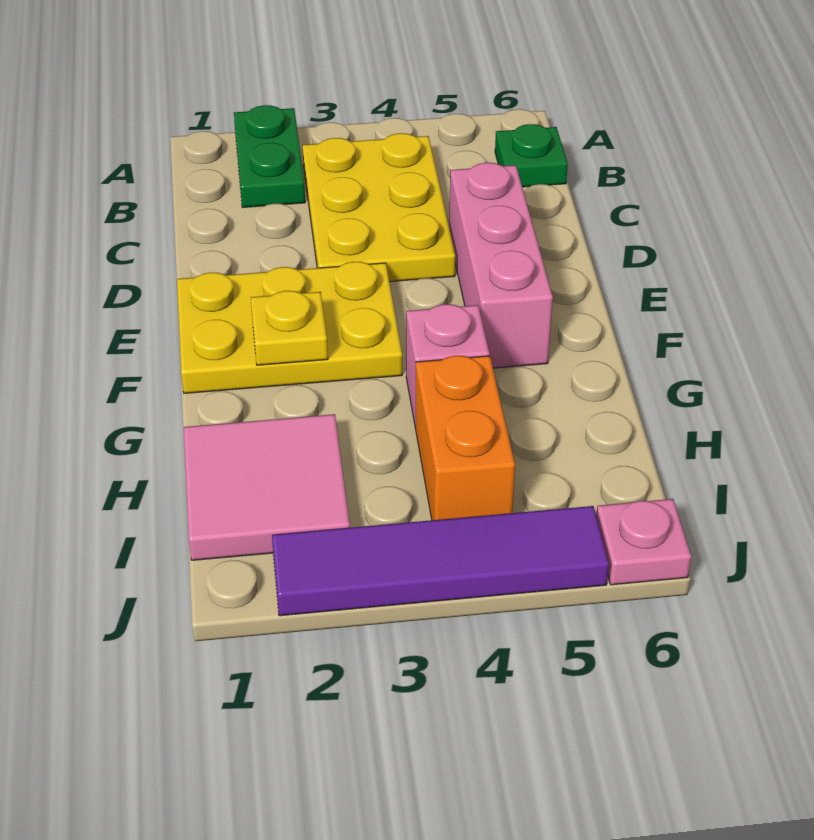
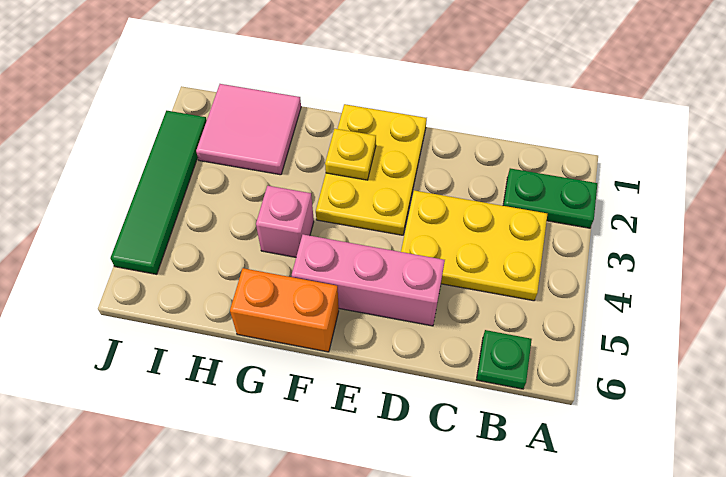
orange 1x2 brick [415,356,515,520] -> orange 1x2 brick moved to [230,268,339,352]
purple 1x4 tile [272,506,609,616] -> green 1x4 tile [111,111,207,274]
pink 1x1 plate [596,499,691,585] -> none

